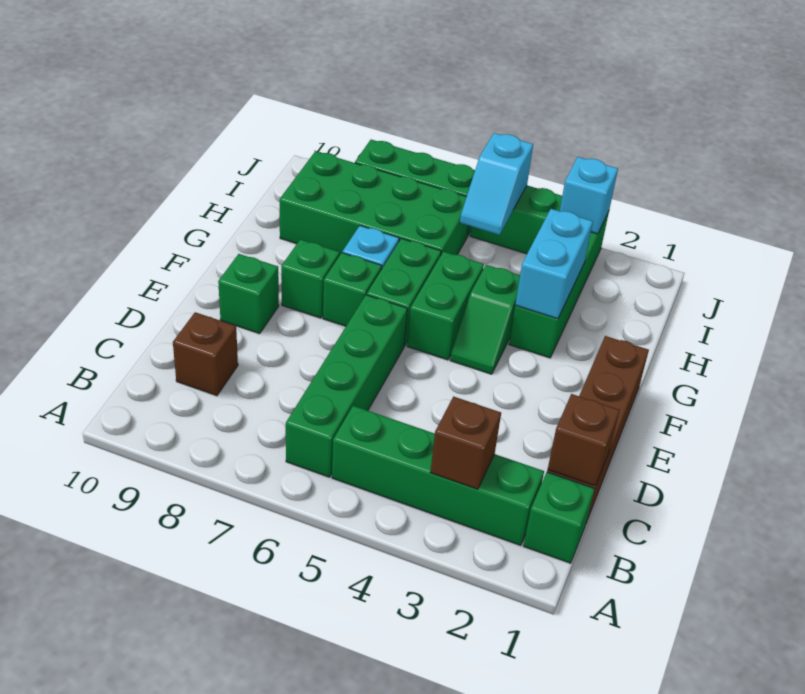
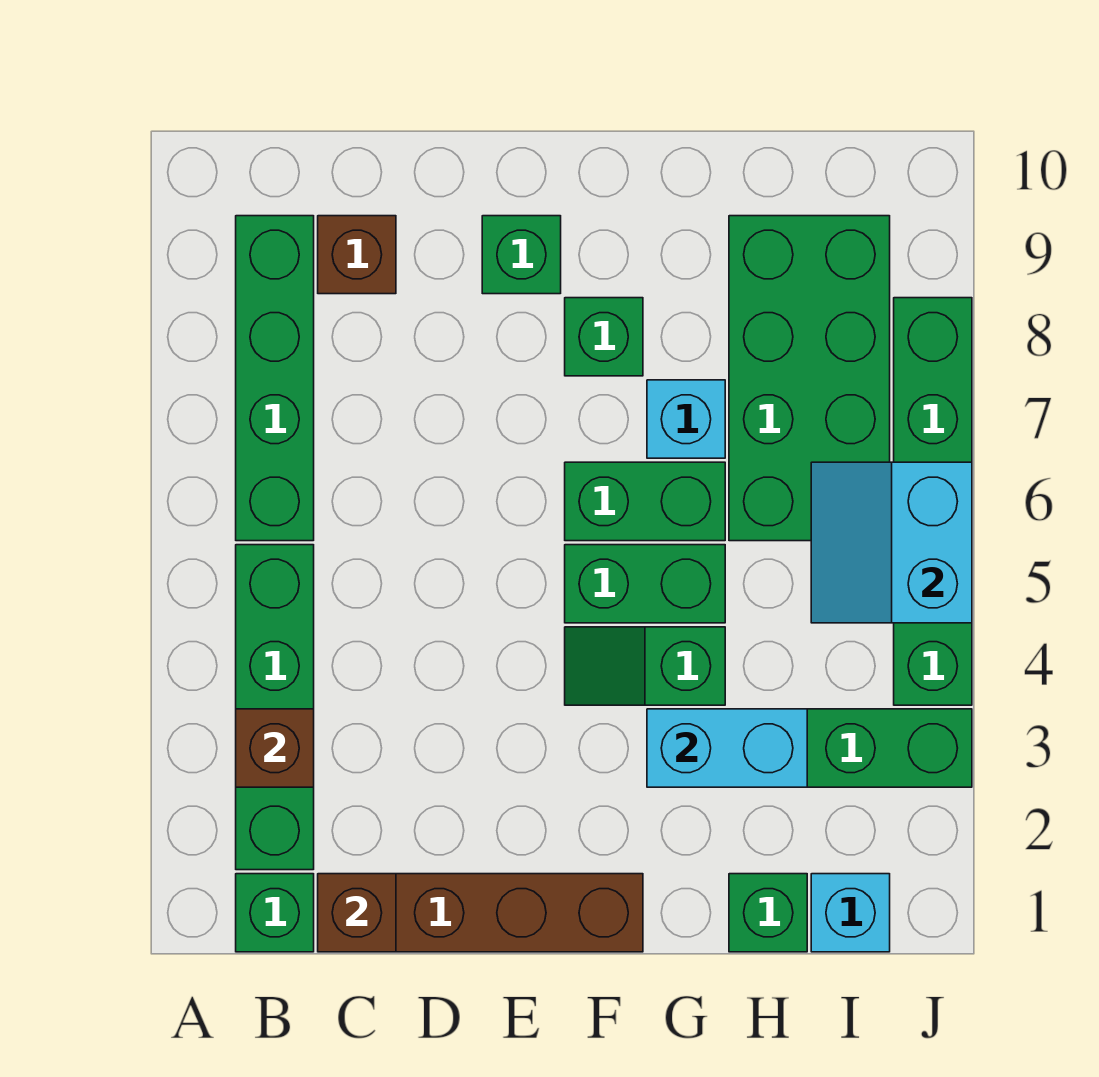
green 1x4 brick [286,295,407,477] -> green 1x4 brick turned to [236,216,314,541]
green 1x1 brick [323,253,382,326] -> green 1x1 brick moved to [729,874,807,952]
cyan 1x2 slope [460,133,533,235] -> cyan 2x2 slope [811,462,972,623]
cyan 1x1 brick [560,157,618,234] -> cyan 1x1 brick moved to [811,874,890,952]

